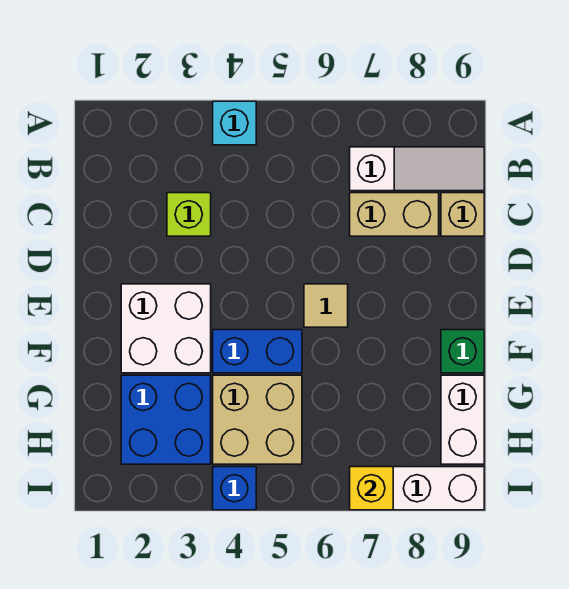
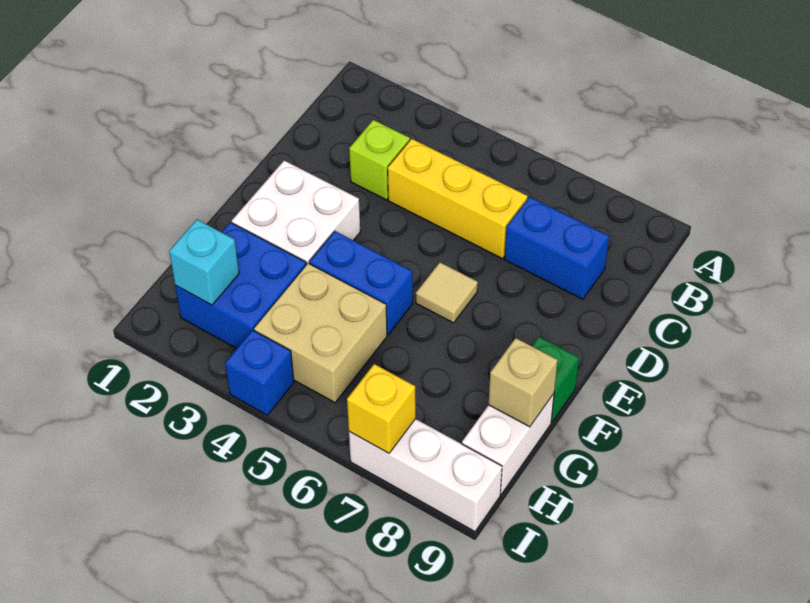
cyan 1x1 brick [213,101,256,145] -> cyan 1x1 brick moved to [169,220,239,305]
white 1x3 slope [350,147,484,191] -> none
none -> yellow 1x3 brick [388,139,527,259]
tan 1x2 brick [350,193,439,236] -> blue 1x2 brick [505,197,609,299]
tan 1x1 brick [441,193,484,236] -> tan 1x1 brick moved to [489,338,558,427]

